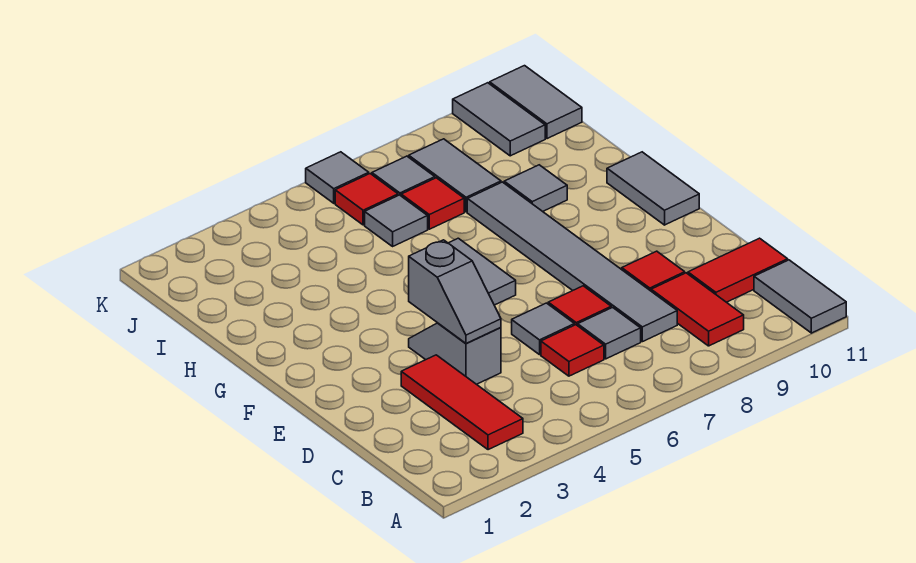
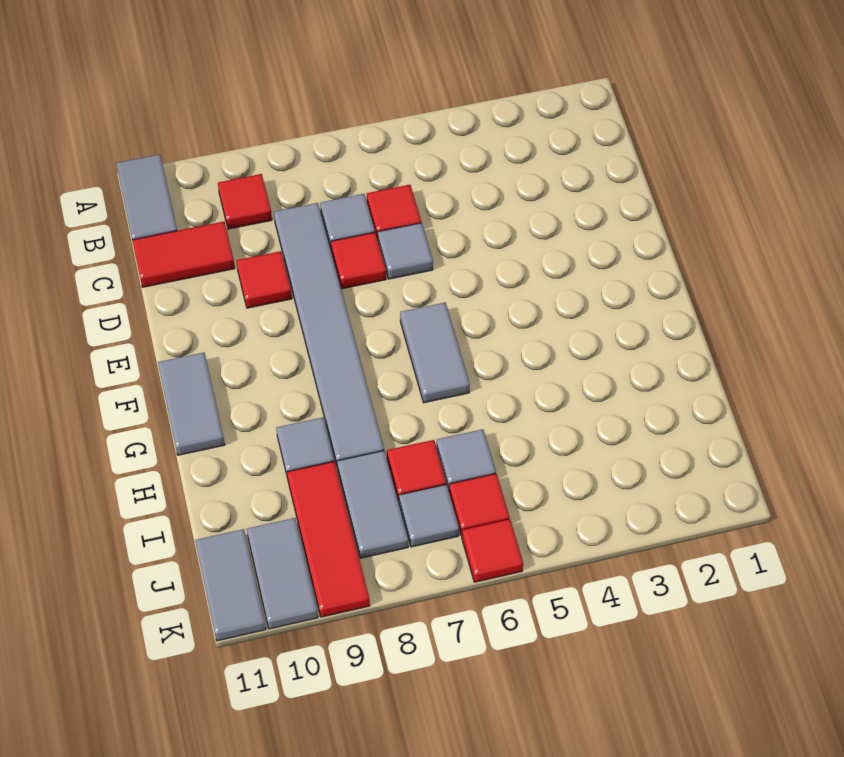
red 1x3 tile [401,355,523,450] -> red 1x3 tile moved to [287,461,370,617]
red 1x2 tile [651,273,744,346] -> red 1x1 tile [218,174,272,229]
grey 1x2 slope [409,323,501,384] -> none
grey 1x2 slope [409,240,501,343] -> none
grey 1x1 tile [306,152,369,203] -> red 1x1 tile [462,519,523,582]

